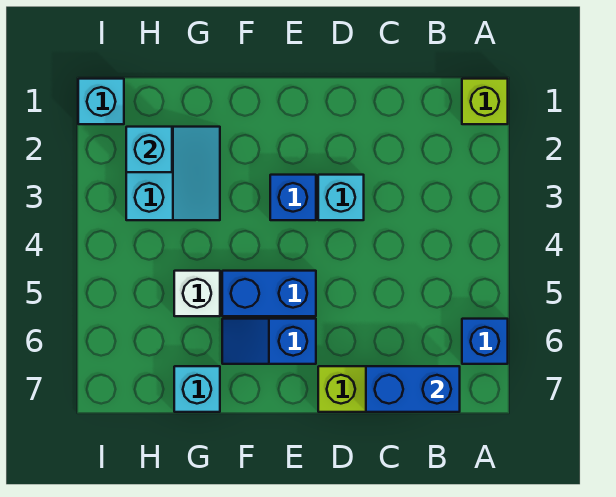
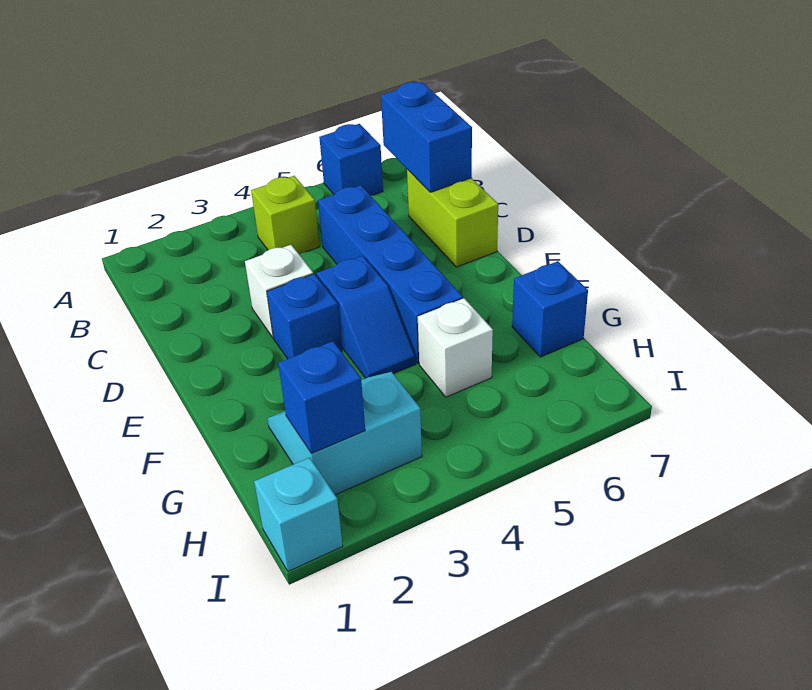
lime 1x1 brick [462,79,508,124] -> lime 1x1 brick moved to [251,176,320,254]
cyan 1x1 brick [318,175,364,220] -> white 1x1 brick [245,245,313,338]
blue 1x2 brick [222,271,316,316] -> blue 1x4 brick [318,185,463,363]
blue 1x2 slope [222,319,316,364] -> blue 1x2 slope moved to [317,256,416,378]
cyan 1x1 brick [174,366,220,412] -> blue 1x1 brick [512,261,588,357]
cyan 1x1 brick [126,127,172,172] -> blue 1x1 brick [278,341,365,453]

